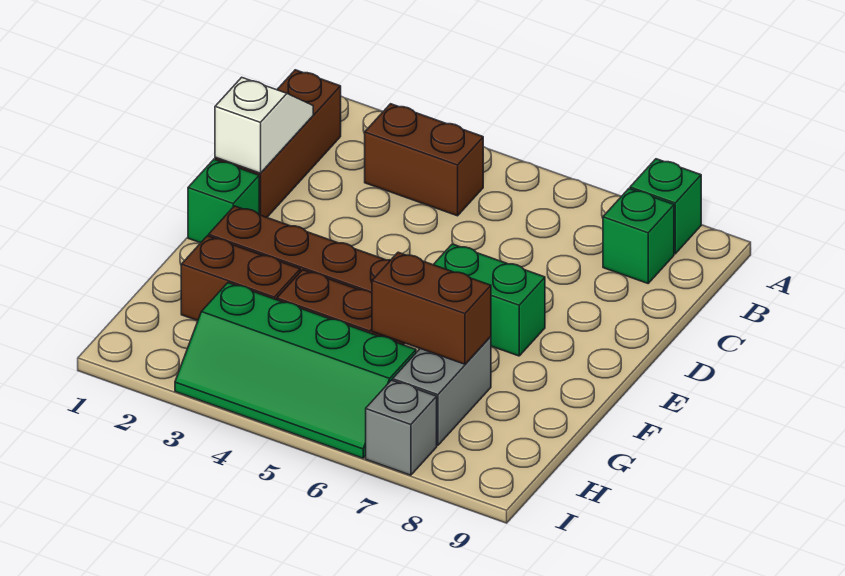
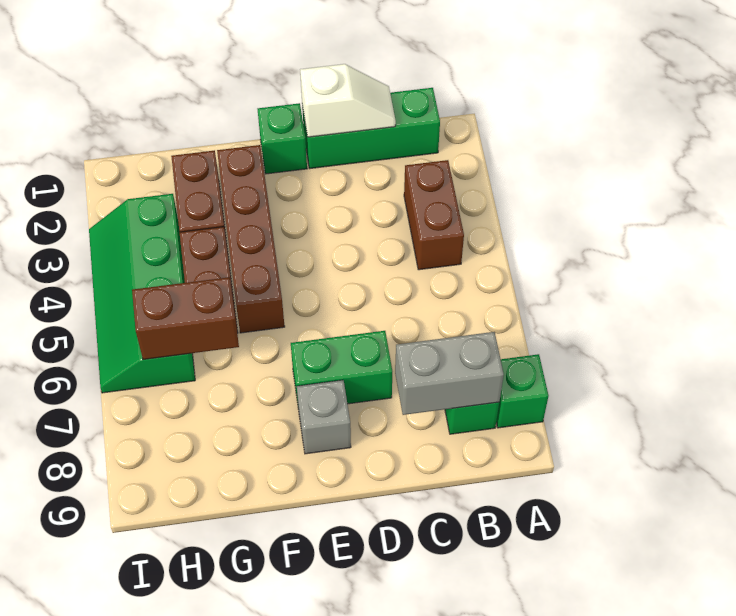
brown 1x3 brick [215,70,341,217] -> green 1x3 brick [302,88,440,168]
green 1x2 brick [433,244,545,356] -> green 1x2 brick turned to [291,331,392,409]
brown 1x2 brick [372,252,491,364] -> brown 1x2 brick turned to [132,277,239,360]
grey 1x2 brick [393,337,491,445] -> grey 1x2 brick moved to [395,332,504,415]
grey 1x1 brick [366,380,437,475] -> grey 1x1 brick moved to [297,380,351,454]

